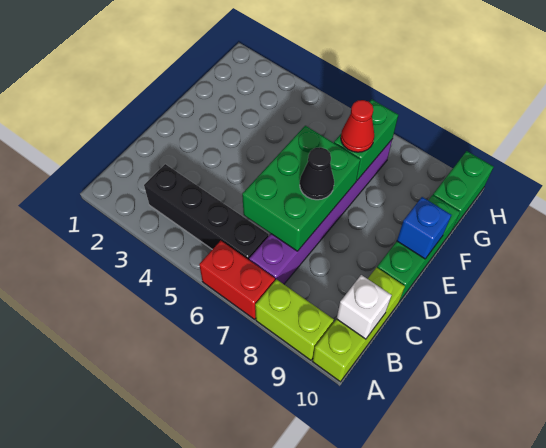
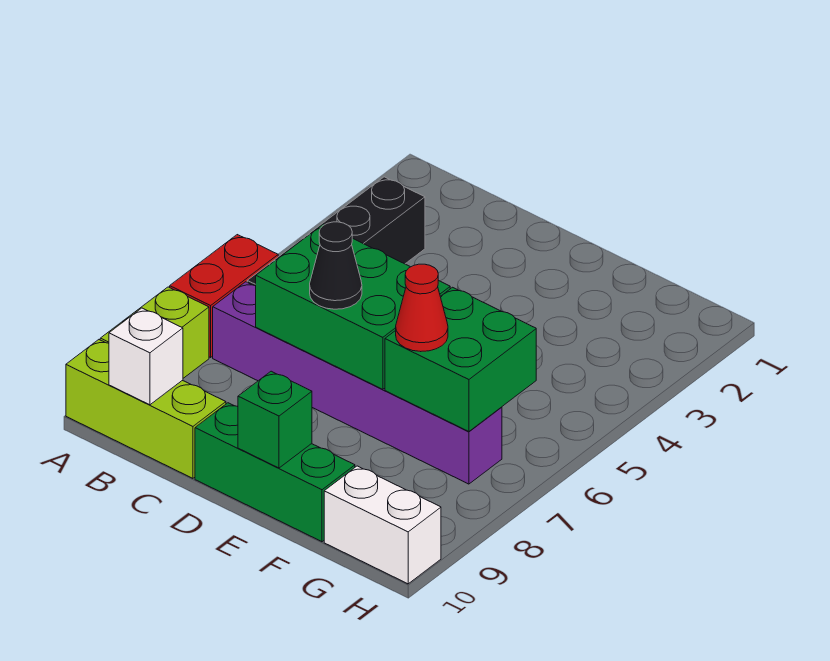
blue 1x1 brick [397,197,451,259] -> green 1x1 brick [238,371,312,468]
green 1x2 brick [334,99,398,180] -> green 2x2 brick [385,287,536,431]
green 1x2 brick [433,151,493,229] -> white 1x2 brick [324,466,441,584]

